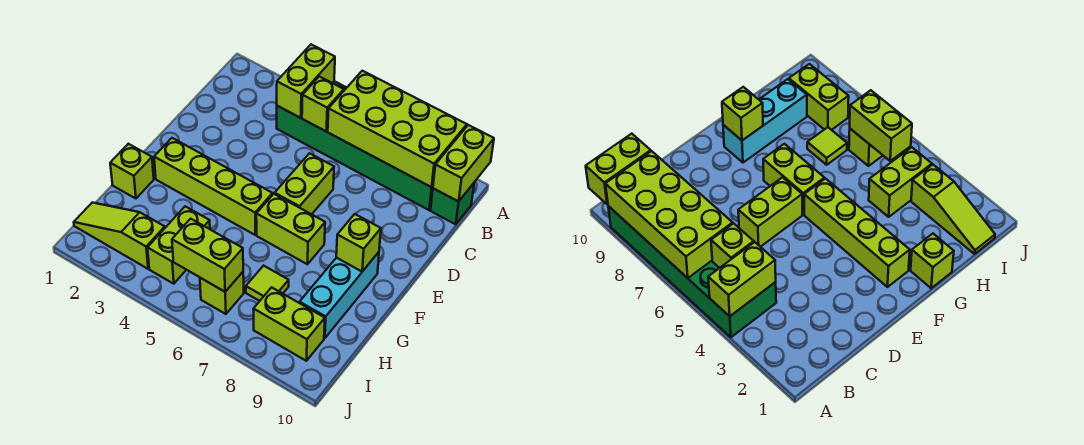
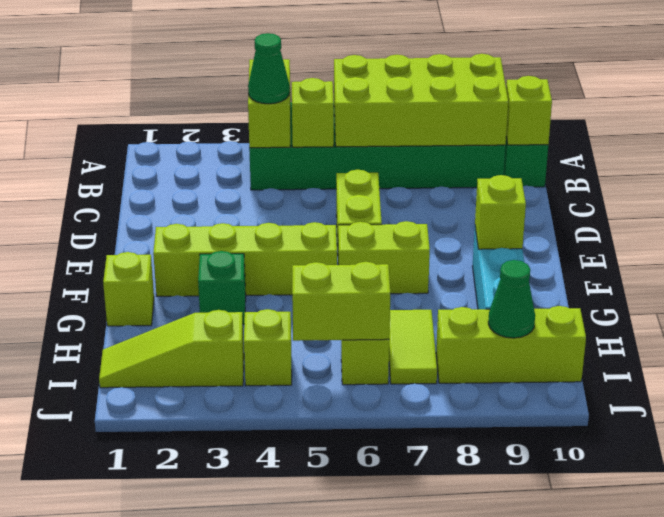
lime 1x2 brick [433,125,494,202] -> lime 1x1 brick [506,76,552,145]
none -> green 1x1 cone [248,33,290,104]
none -> green 1x1 brick [198,251,246,324]
lime 1x2 brick [148,206,210,284] -> lime 1x1 brick [244,309,292,386]
lime 1x1 tile [246,266,289,301] -> lime 1x2 tile [389,310,437,384]
lime 1x2 brick [254,287,325,361] -> lime 1x3 brick [436,306,586,383]
none -> green 1x1 cone [488,260,535,338]

